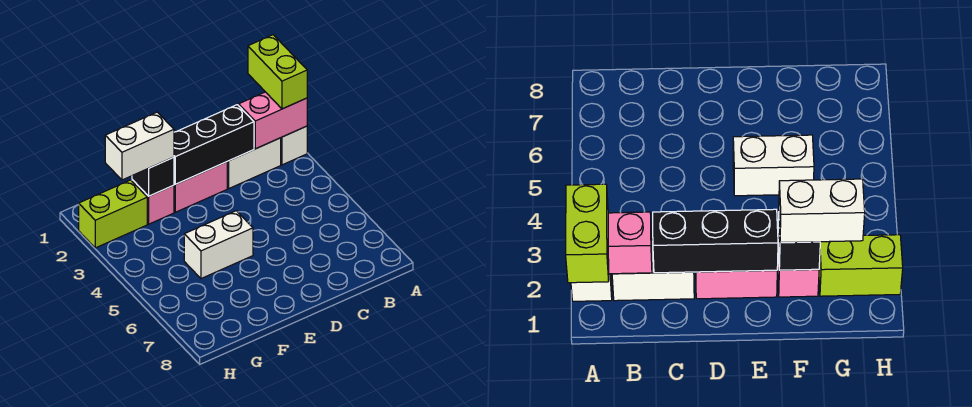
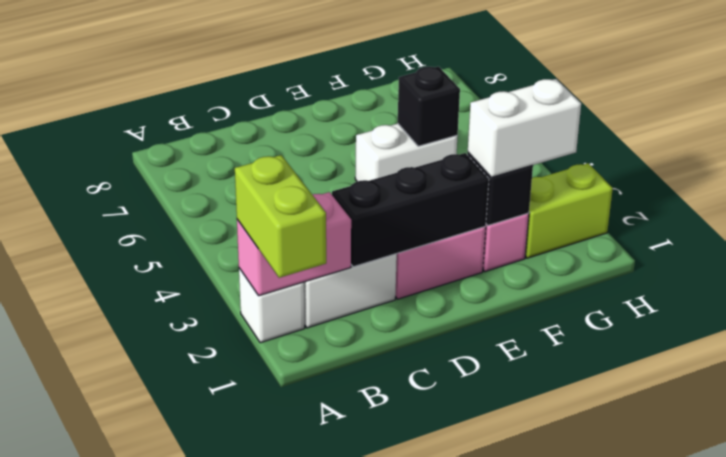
none -> black 1x1 brick [398,66,460,146]

